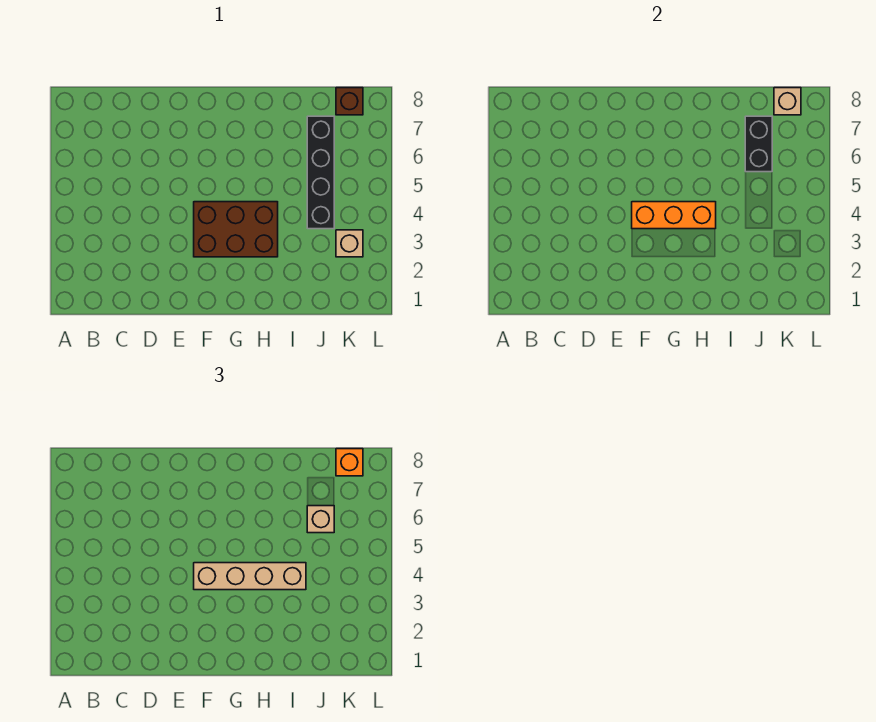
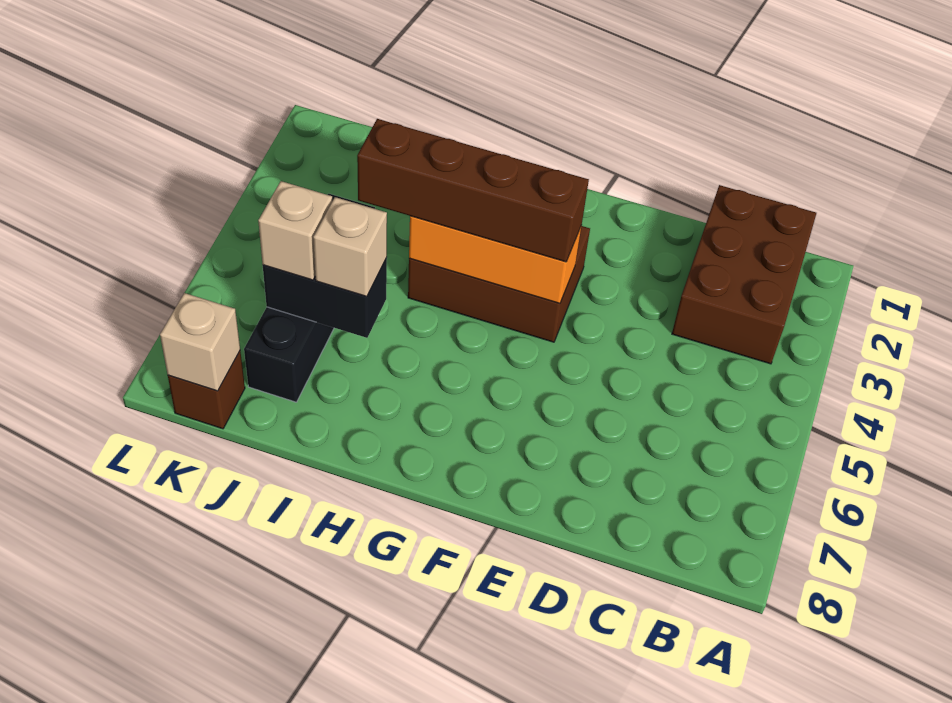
none -> brown 2x3 brick [672,185,816,364]
tan 1x4 brick [194,563,306,590] -> brown 1x4 brick [357,119,589,262]
black 1x2 brick [745,116,772,172] -> black 1x2 brick turned to [263,258,387,338]
tan 1x1 brick [336,230,363,257] -> tan 1x1 brick moved to [313,197,387,297]
orange 1x1 brick [336,449,363,476] -> none

